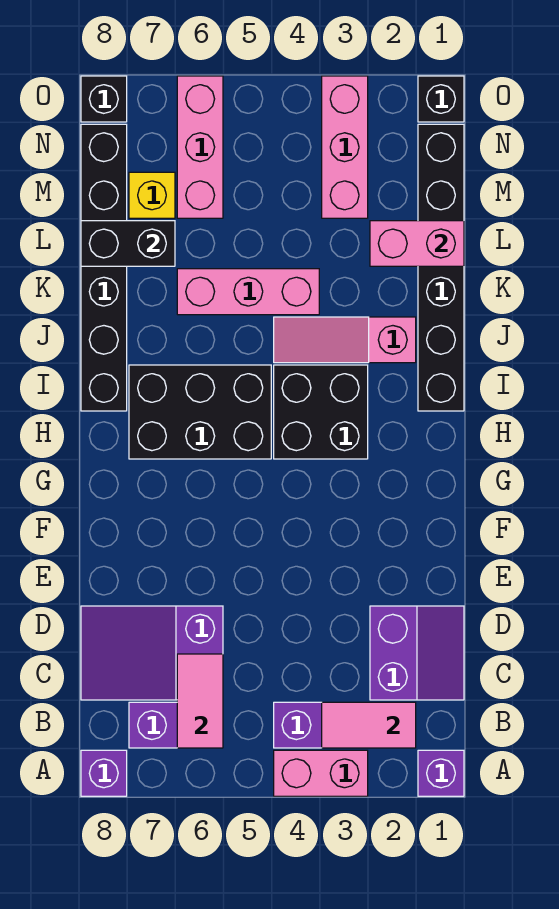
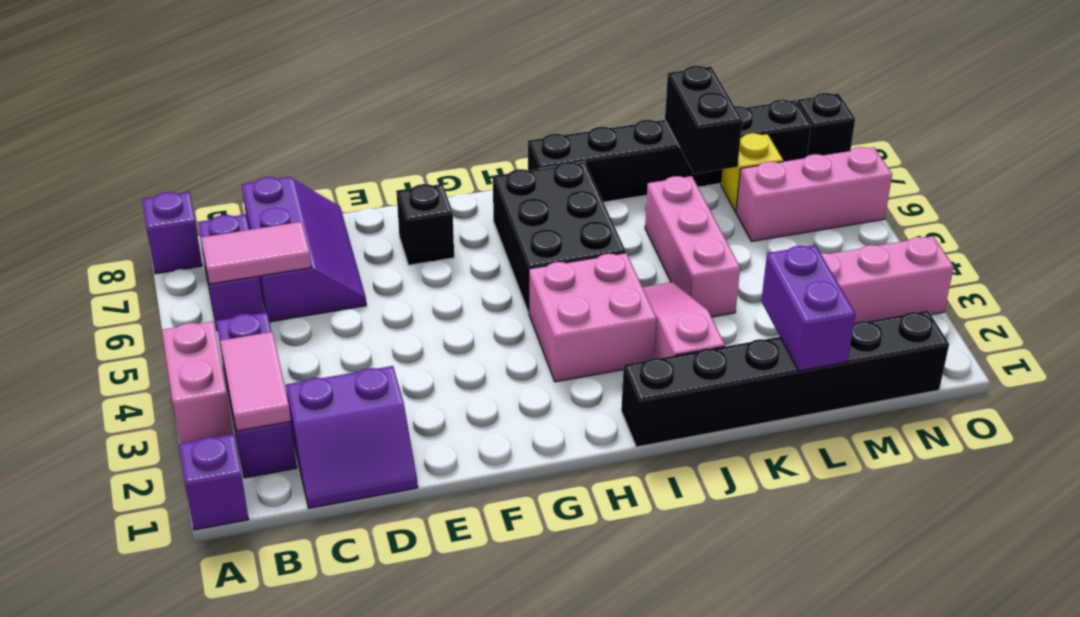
purple 2x3 slope [81,606,223,700] -> purple 2x3 slope turned to [242,177,366,322]
black 2x2 brick [274,365,368,459] -> pink 2x2 brick [529,253,657,382]
pink 1x2 brick [370,221,464,266] -> purple 1x2 brick [761,245,856,371]
black 1x1 brick [418,76,464,122] -> black 1x1 brick moved to [397,184,454,265]

